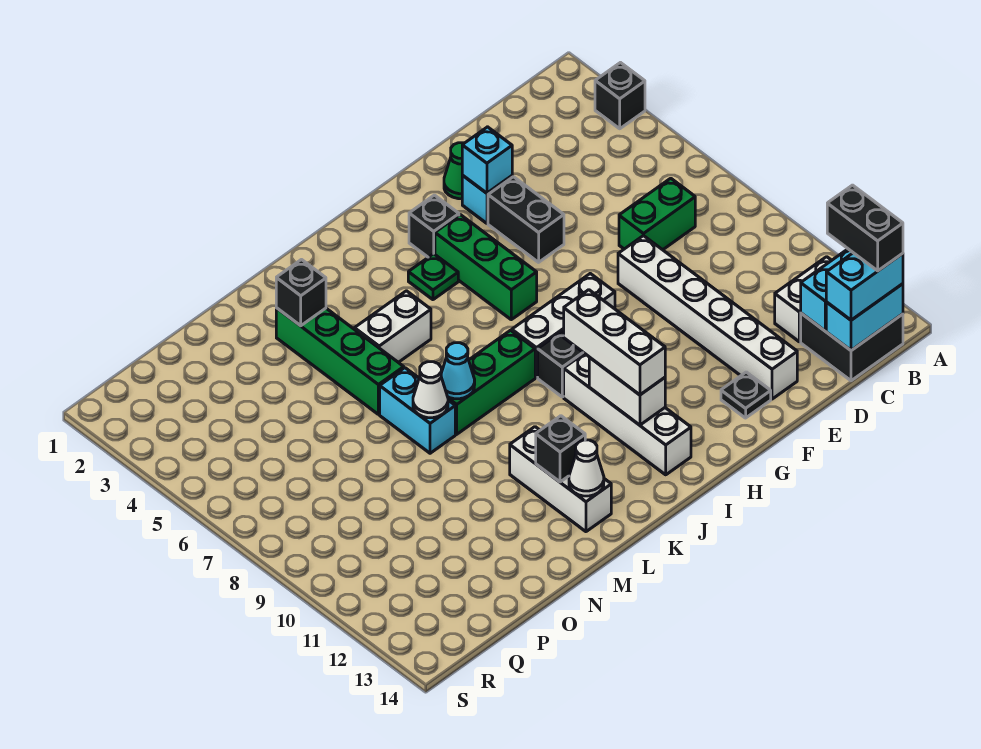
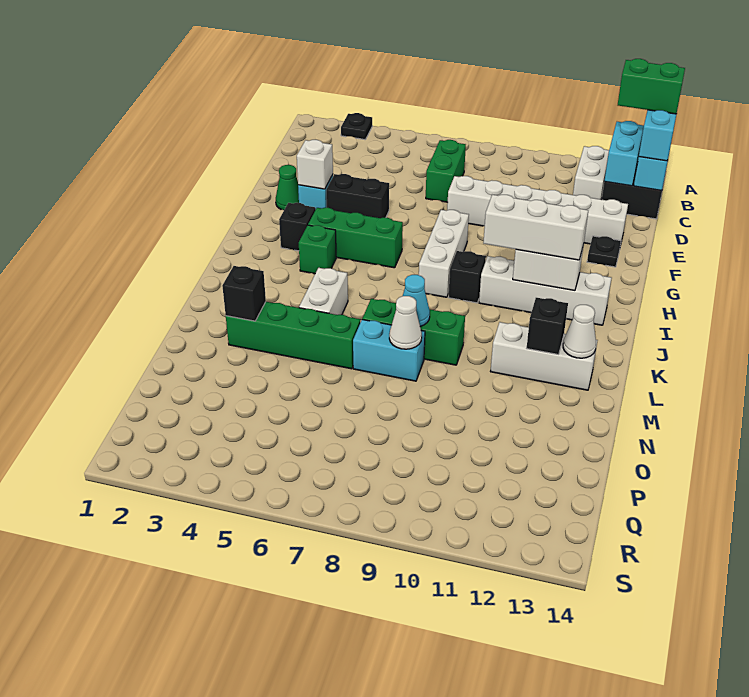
black 1x1 brick [595,63,645,129] -> black 1x1 plate [341,113,372,139]
black 1x2 brick [827,185,903,271] -> green 1x2 brick [618,59,685,114]
cyan 1x1 brick [462,127,512,193] -> white 1x1 brick [297,140,333,189]
green 1x1 plate [408,254,458,300] -> green 1x1 brick [299,225,336,274]
green 1x3 brick [448,330,535,434] -> green 1x3 brick turned to [362,299,465,365]

